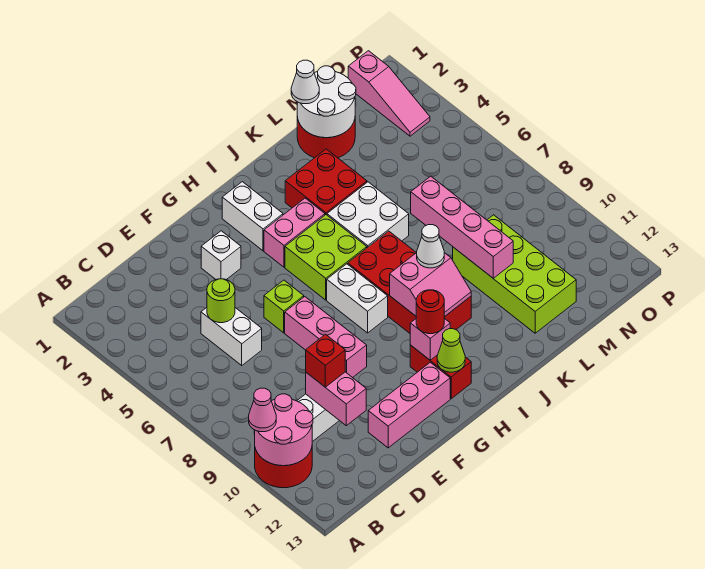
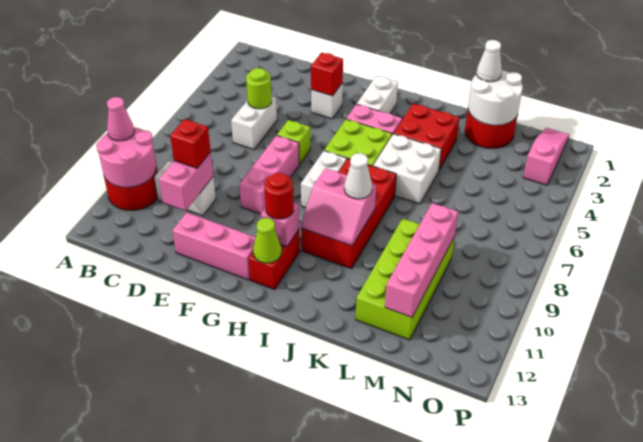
none -> red 1x1 brick [311,53,343,96]
pink 1x4 brick [411,176,513,278] -> pink 1x4 brick moved to [385,203,458,317]
pink 1x3 slope [348,51,430,136] -> pink 1x3 slope turned to [523,128,569,185]

